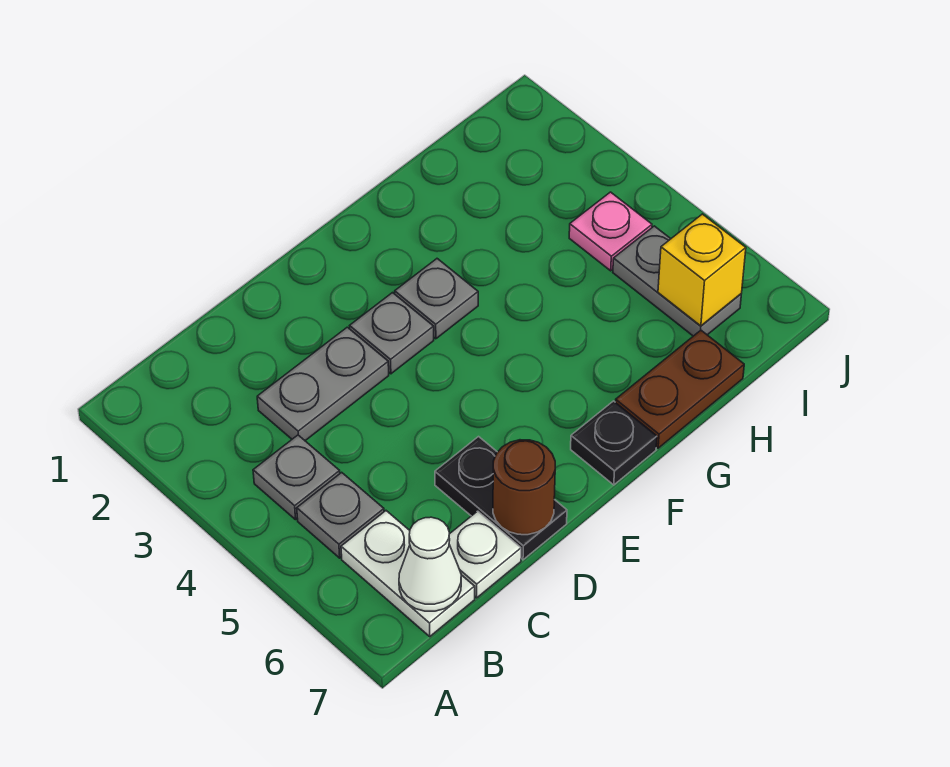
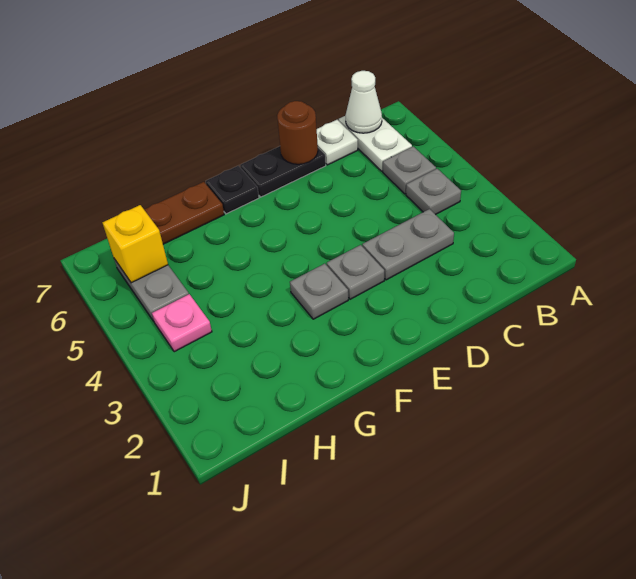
black 1x2 plate [435,437,567,560] -> black 1x2 plate turned to [240,146,326,197]

